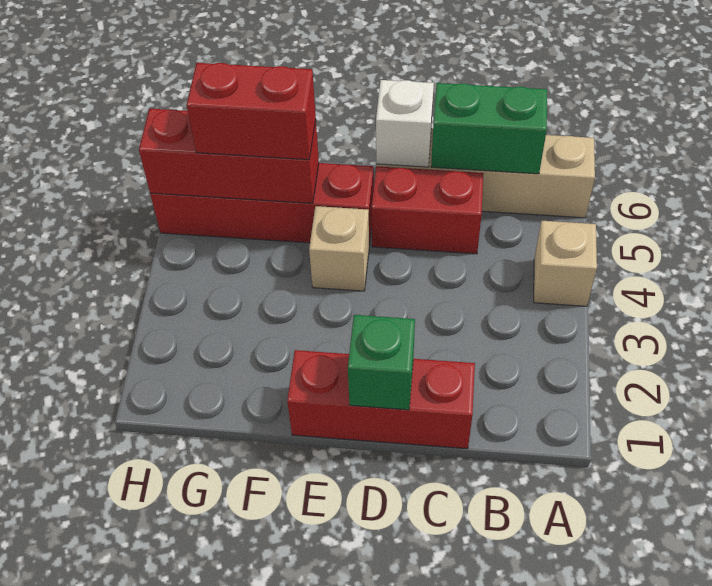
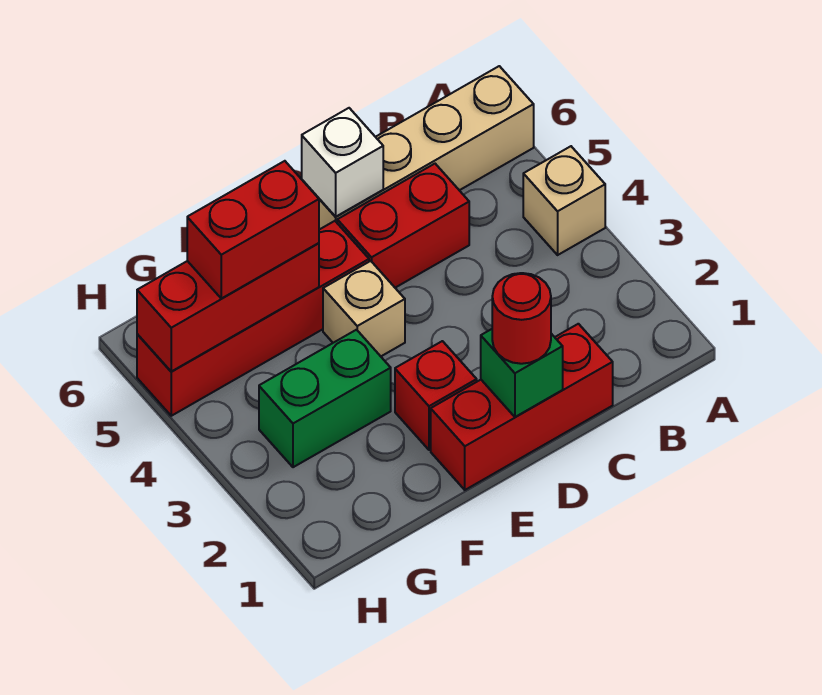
green 1x2 brick [431,83,547,174] -> green 1x2 brick moved to [259,330,391,467]
none -> red 1x1 round brick [492,273,551,364]
none -> red 1x1 brick [395,341,477,450]

